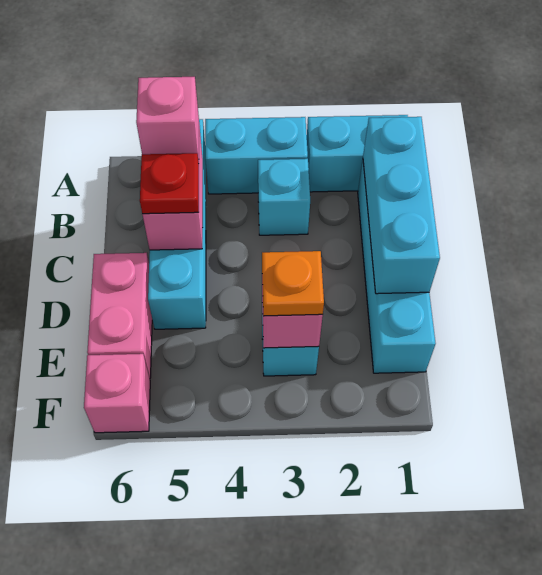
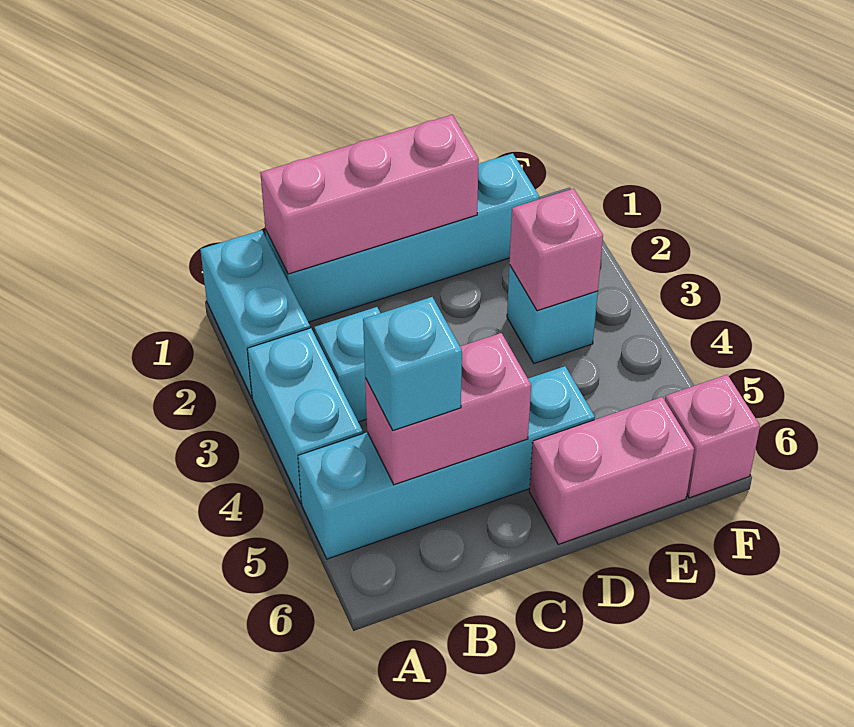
cyan 1x3 brick [363,117,440,294] -> pink 1x3 brick [260,115,479,274]
pink 1x1 brick [136,77,199,163] -> cyan 1x1 brick [363,297,462,430]
red 1x1 plate [140,153,199,214] -> none
orange 1x1 plate [262,251,324,316] -> none

